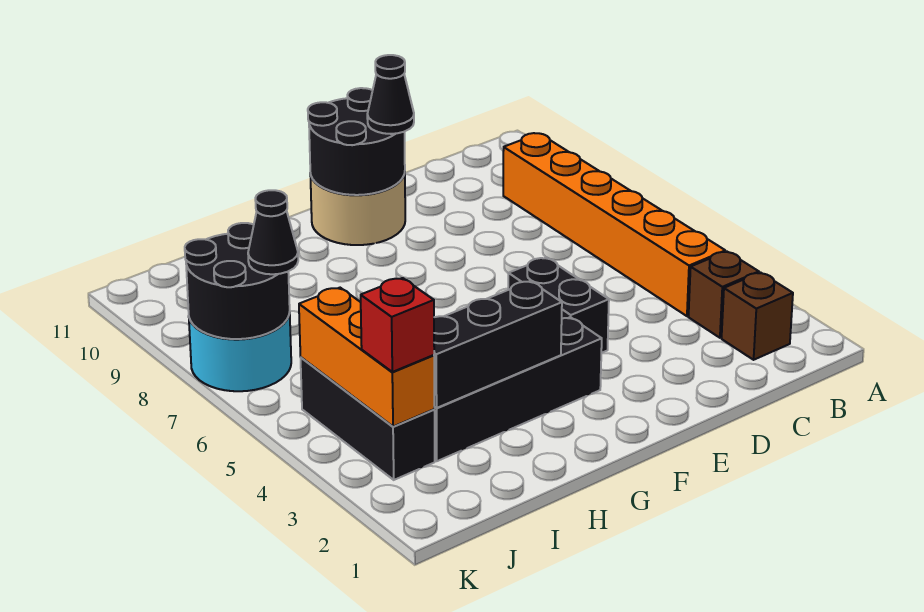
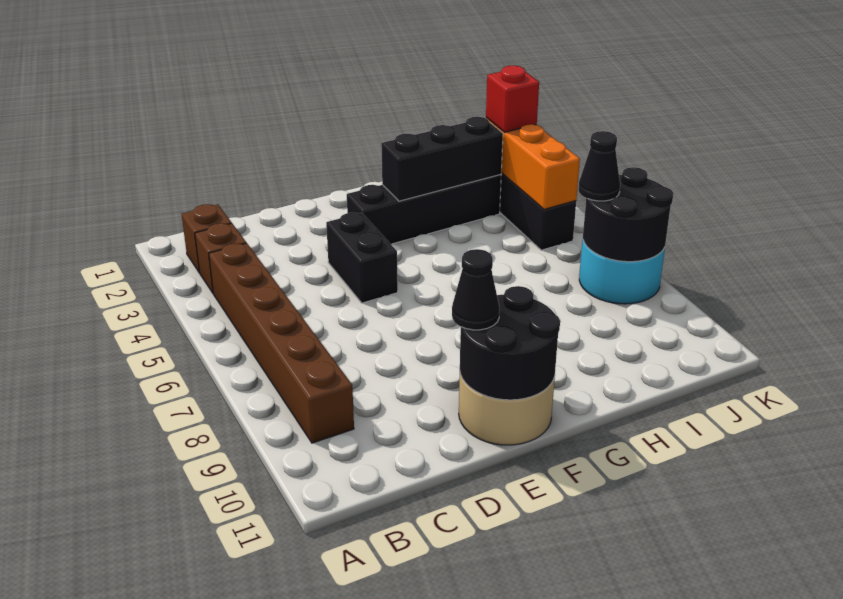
orange 1x6 brick [503,133,725,316] -> brown 1x6 brick [209,243,354,443]

